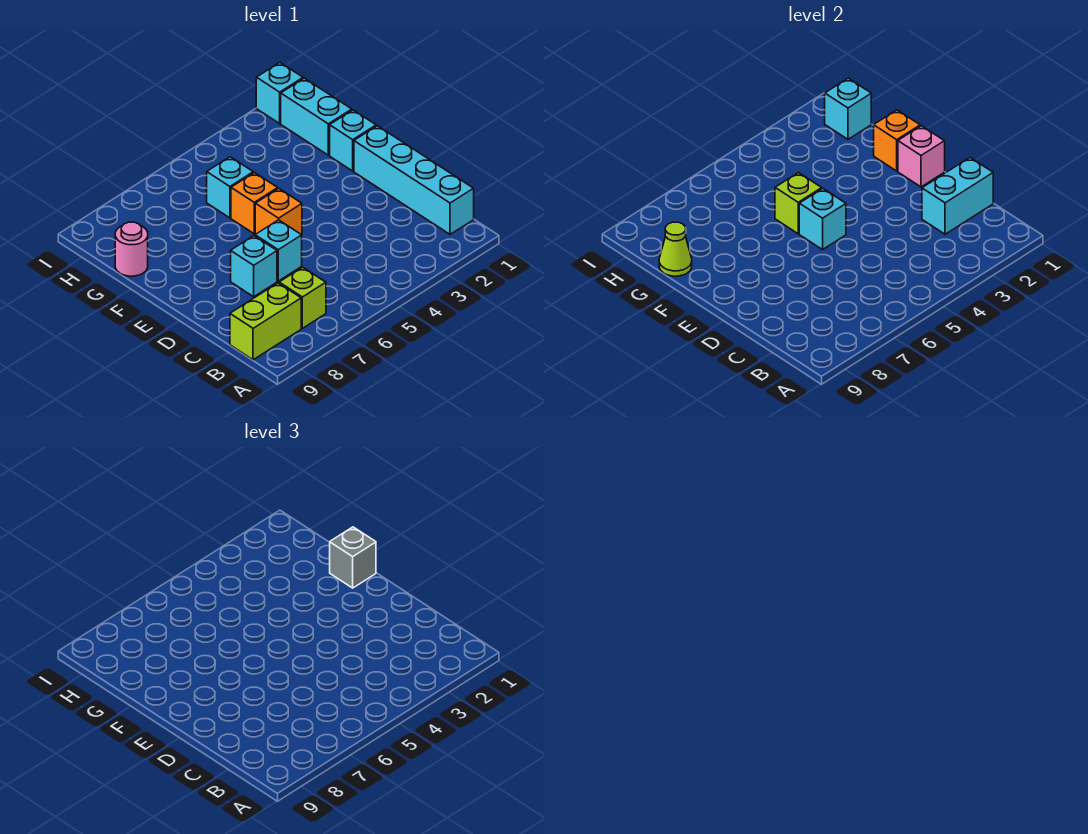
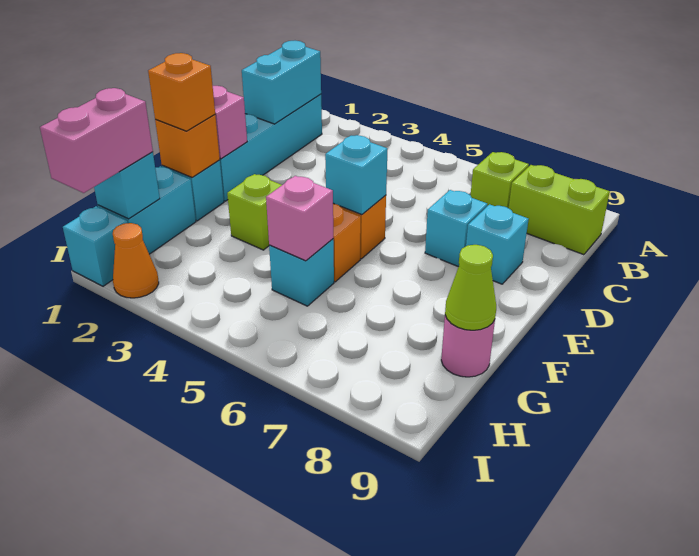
cyan 1x2 brick [922,158,993,234] -> cyan 1x2 brick turned to [242,41,321,124]
cyan 1x1 brick [255,220,302,281] -> cyan 1x1 brick moved to [466,204,529,284]
grey 1x1 brick [330,527,376,588] -> orange 1x1 brick [148,53,215,131]
lime 1x1 brick [775,173,822,234] -> lime 1x1 brick moved to [227,174,282,250]
none -> pink 1x1 brick [266,176,333,261]
none -> pink 1x2 brick [40,88,153,193]
none -> orange 1x1 cone [113,223,159,298]

